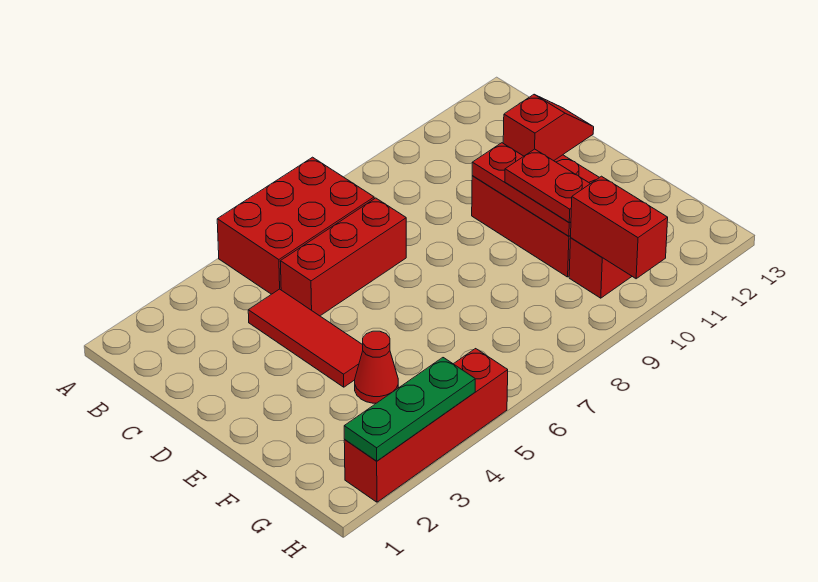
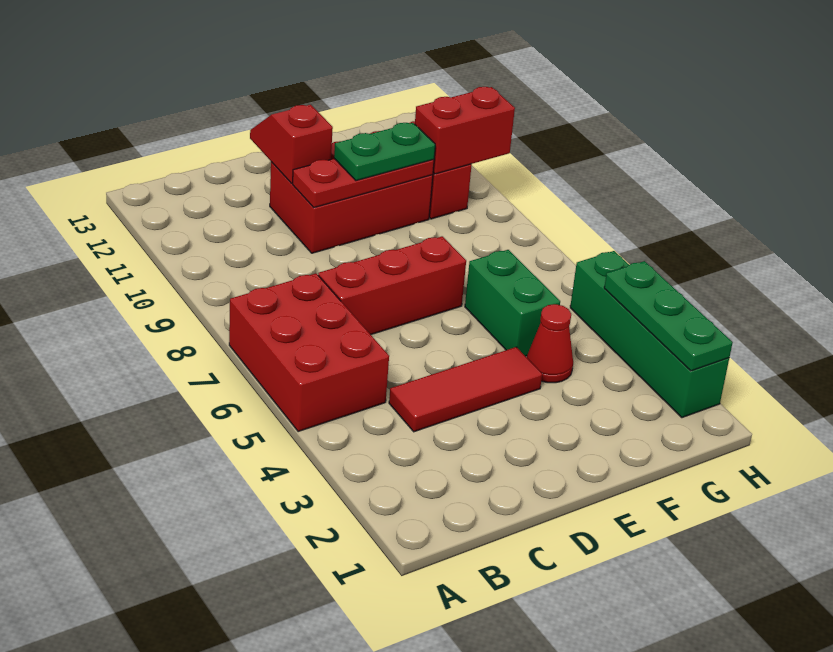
red 1x3 brick [280,198,406,316] -> red 1x3 brick turned to [318,236,466,335]
red 1x2 plate [505,149,590,223] -> green 1x2 plate [334,123,435,181]
none -> green 1x2 brick [465,250,560,356]
red 1x4 brick [344,349,508,502] -> green 1x4 brick [570,251,729,418]

